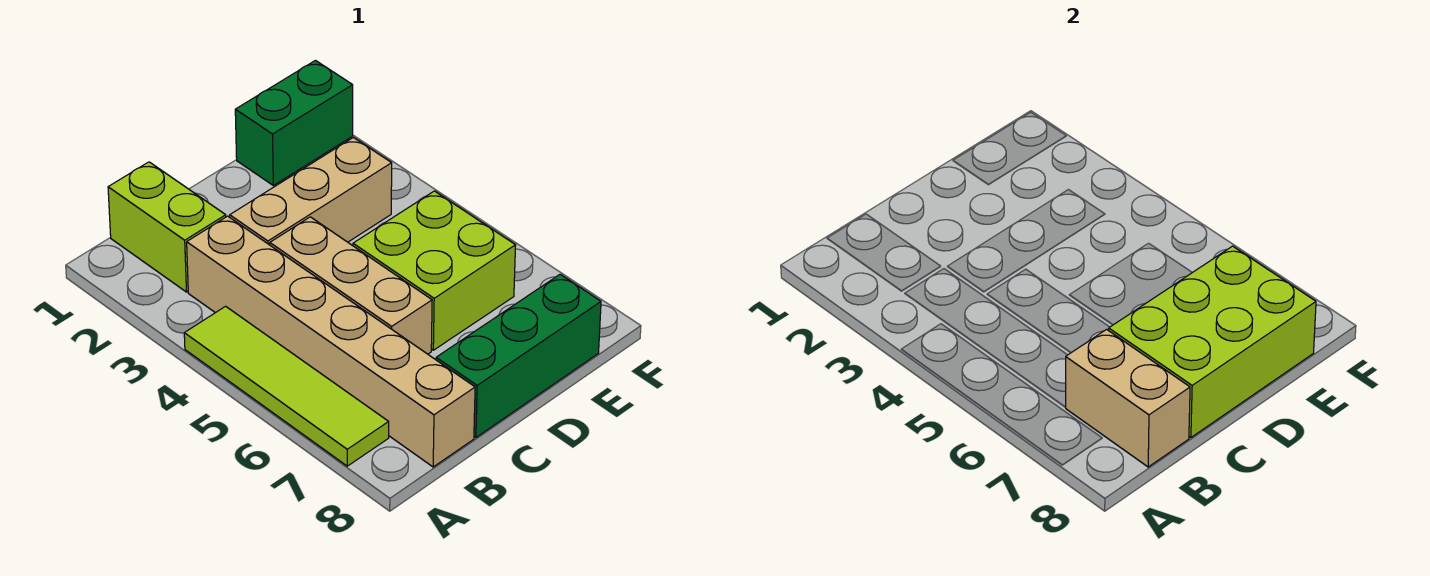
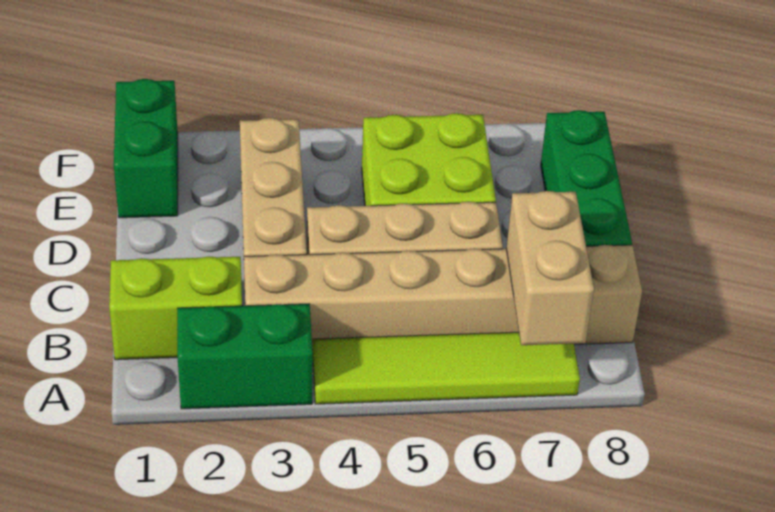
none -> green 1x2 brick [177,304,313,409]
tan 1x2 brick [1065,329,1190,467] -> tan 1x2 brick turned to [506,191,594,345]
lime 2x3 brick [1109,246,1316,438] -> none

